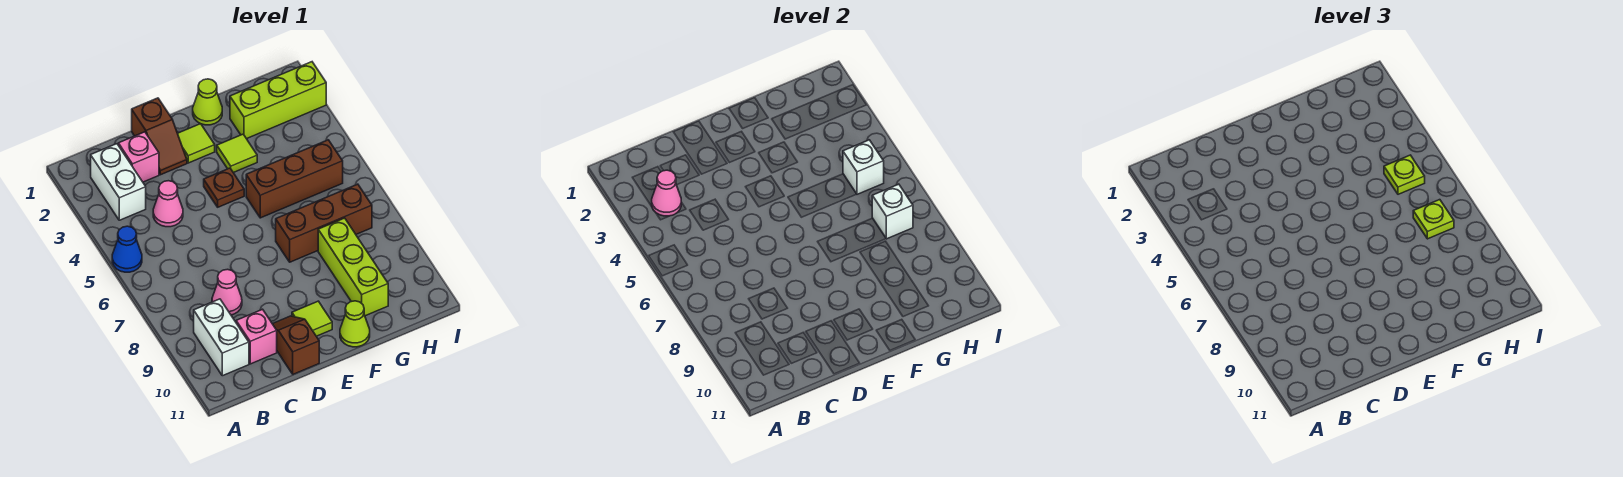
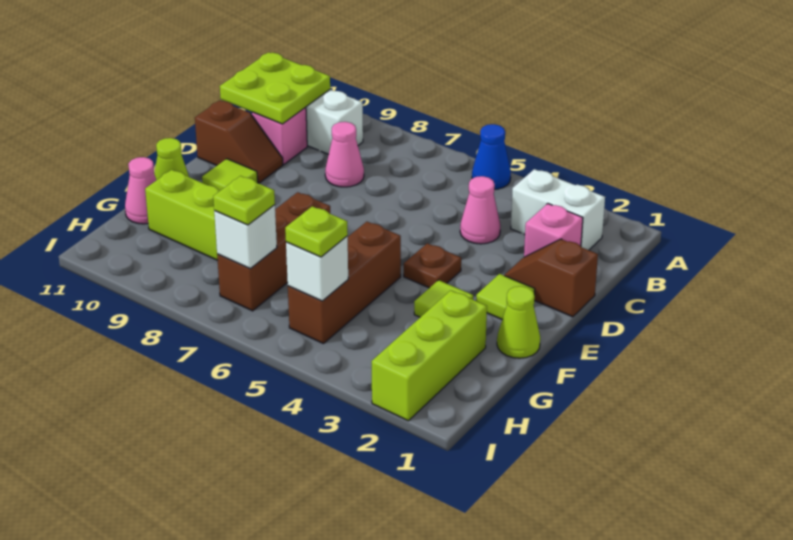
pink 1x1 cone [652,170,681,216] -> pink 1x1 cone moved to [125,157,156,224]
none -> lime 2x2 plate [220,52,330,124]

